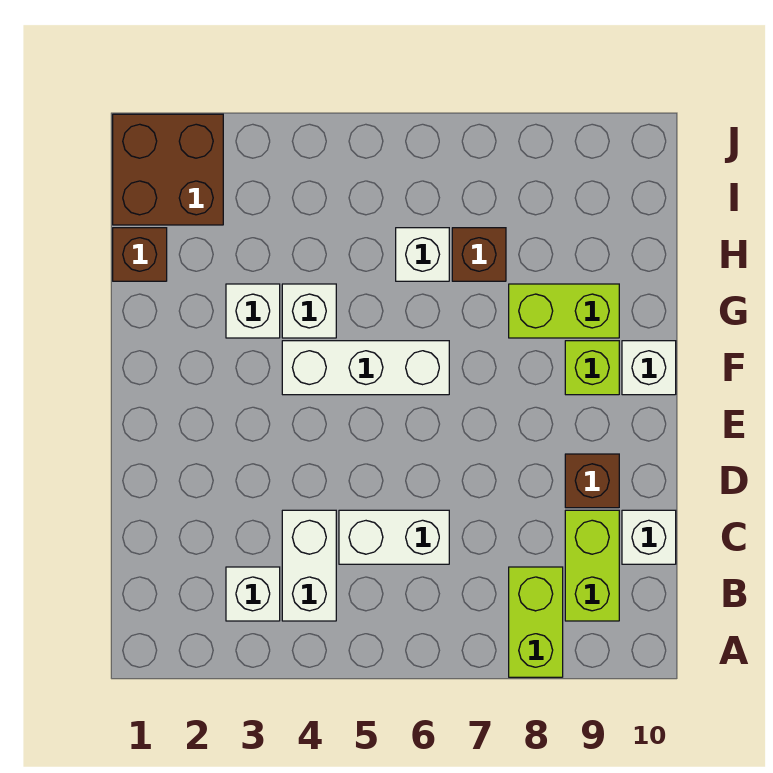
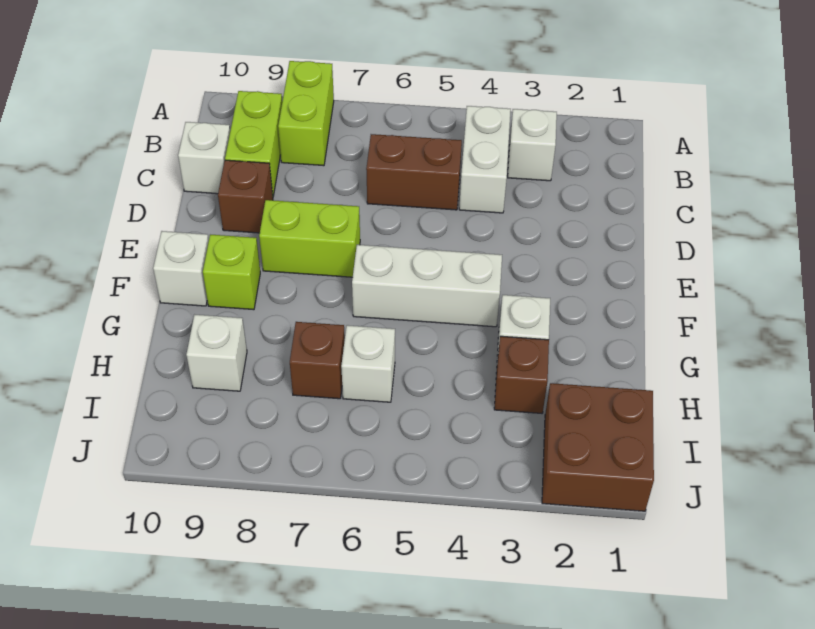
white 1x2 brick [339,510,449,564] -> brown 1x2 brick [366,134,462,210]
white 1x1 brick [282,284,336,338] -> white 1x1 brick moved to [186,315,247,391]
lime 1x2 brick [509,284,619,338] -> lime 1x2 brick moved to [259,200,360,277]
brown 1x1 brick [113,228,167,281] -> brown 1x1 brick moved to [494,336,549,413]

